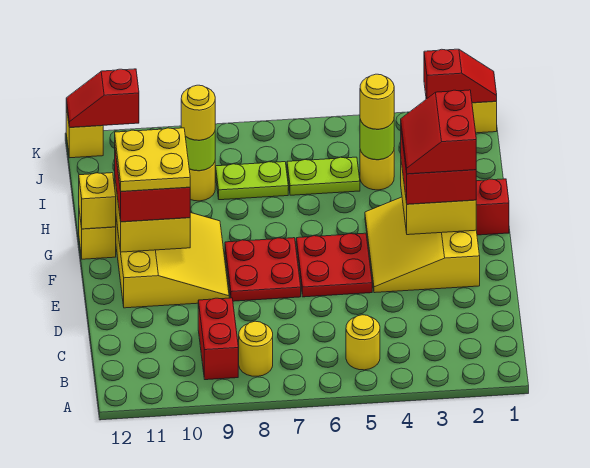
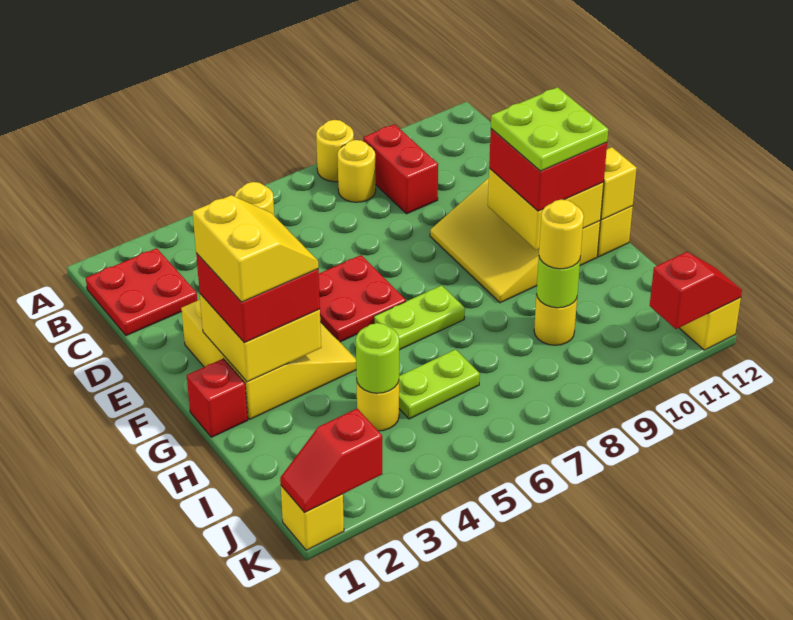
red 2x2 plate [225,238,301,301] -> red 2x2 plate moved to [86,248,197,336]
red 2x2 slope [401,90,476,174] -> yellow 2x2 slope [193,195,319,302]
yellow 2x2 plate [115,128,190,191] -> lime 2x2 plate [491,87,608,171]
yellow 1x1 round brick [360,74,394,129] -> yellow 1x1 round brick moved to [316,120,354,182]
lime 1x2 plate [216,162,288,200] -> lime 1x2 plate moved to [374,285,465,350]

